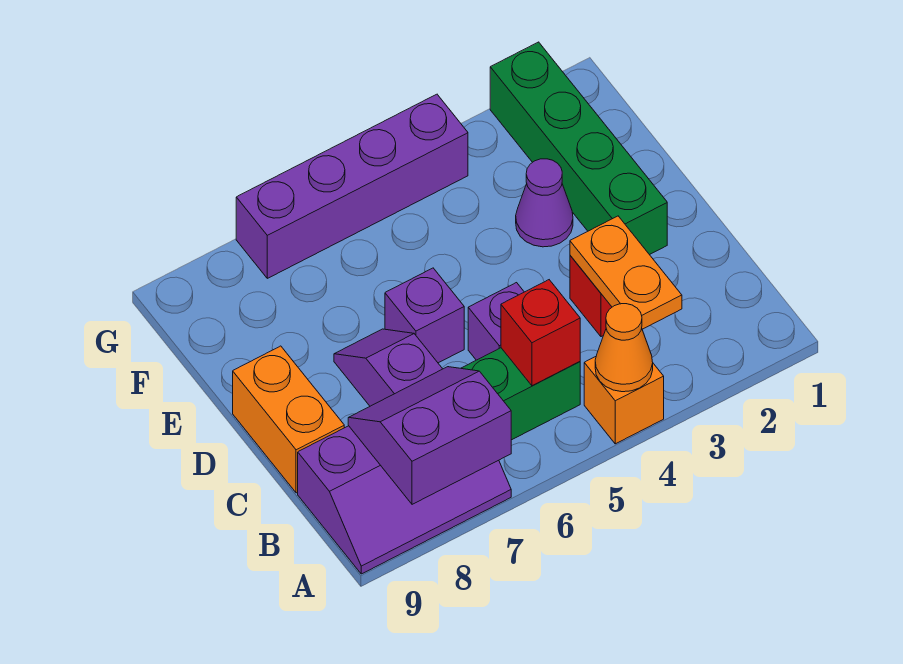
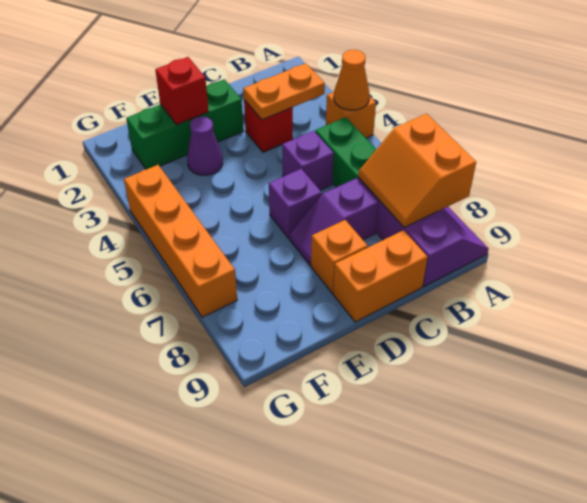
purple 2x2 slope [348,367,511,504] -> orange 2x2 slope [358,114,476,227]
red 1x1 brick [501,280,580,386] -> red 1x1 brick moved to [155,57,209,125]
green 1x4 brick [490,42,667,255] -> green 1x3 brick [126,79,243,169]
none -> orange 1x1 brick [311,220,368,293]
purple 1x4 brick [236,94,468,278] -> orange 1x4 brick [124,165,237,317]

